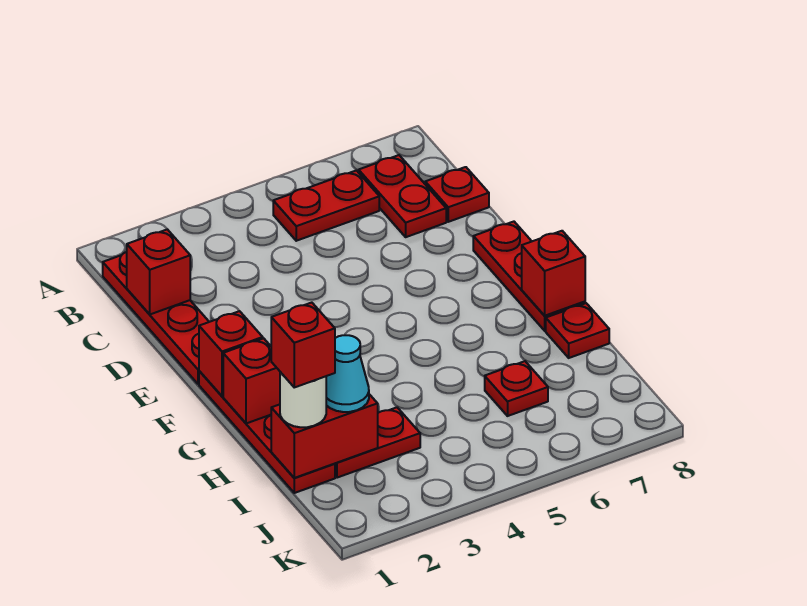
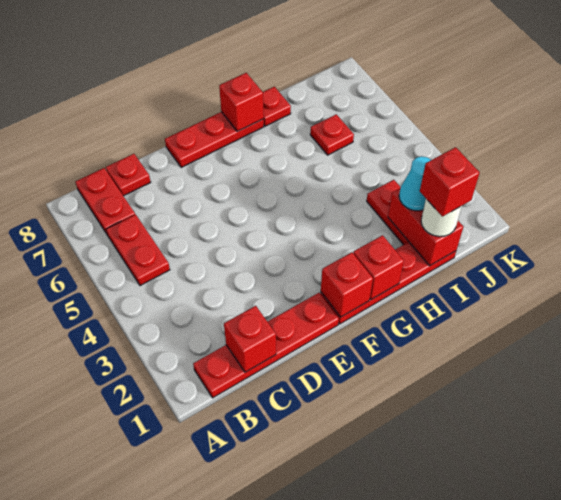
red 1x2 plate [359,155,446,237] -> red 1x2 plate turned to [76,168,135,235]

